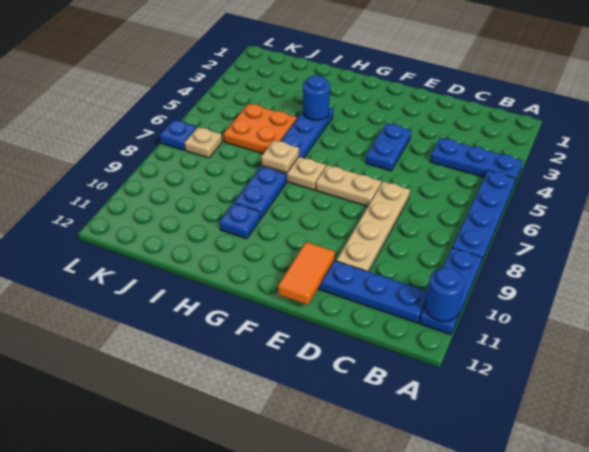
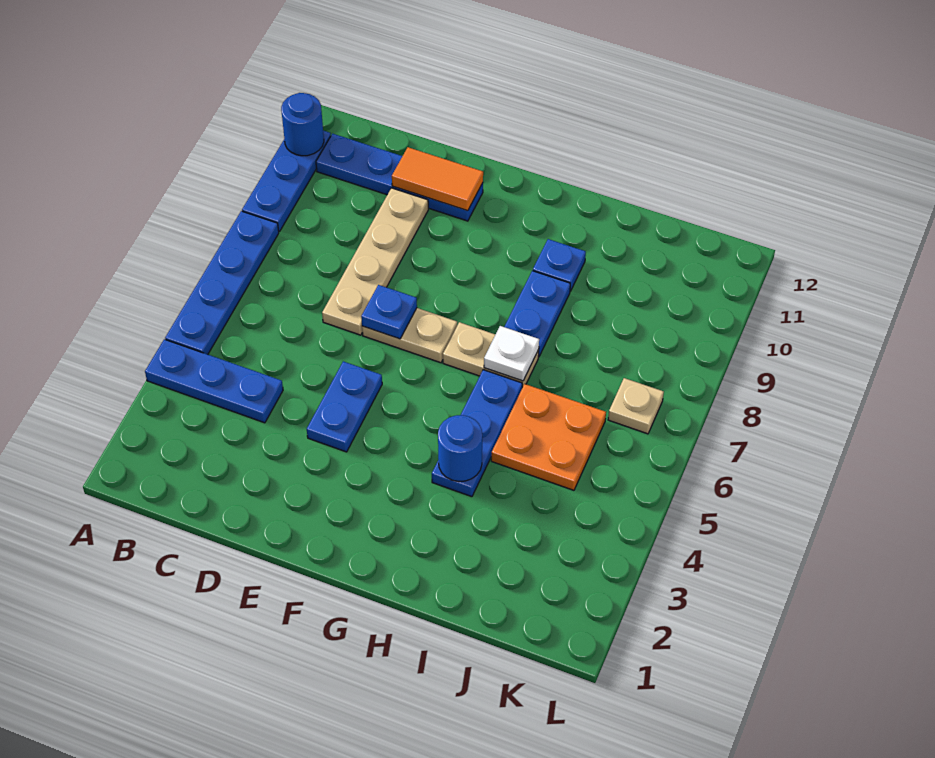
orange 1x2 tile [278,242,335,305] -> orange 1x2 tile turned to [392,147,483,211]
tan 1x1 plate [261,140,299,173] -> white 1x1 plate [484,326,539,381]
blue 1x1 plate [160,120,197,150] -> blue 1x1 plate moved to [361,285,417,339]

